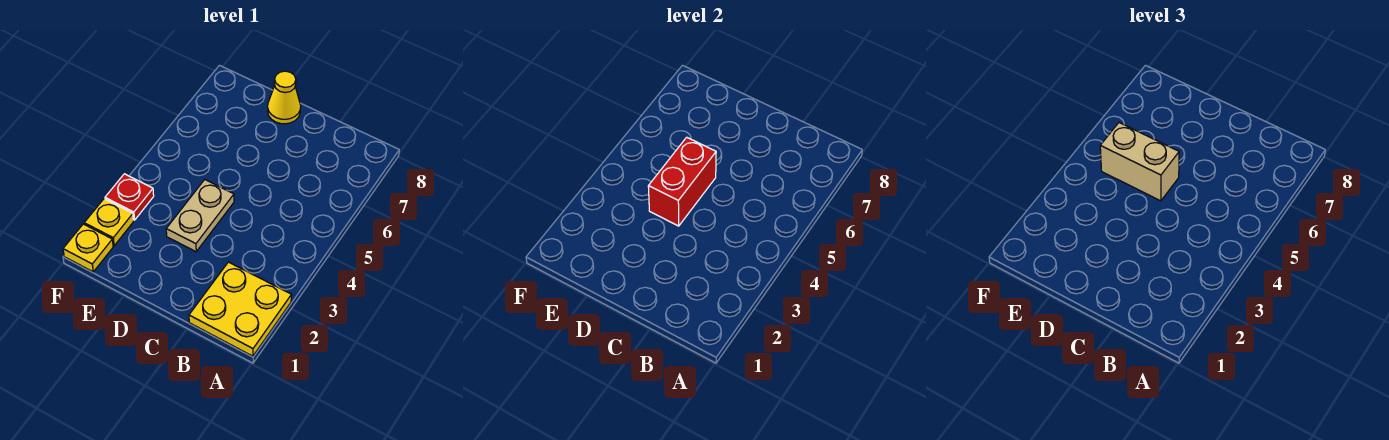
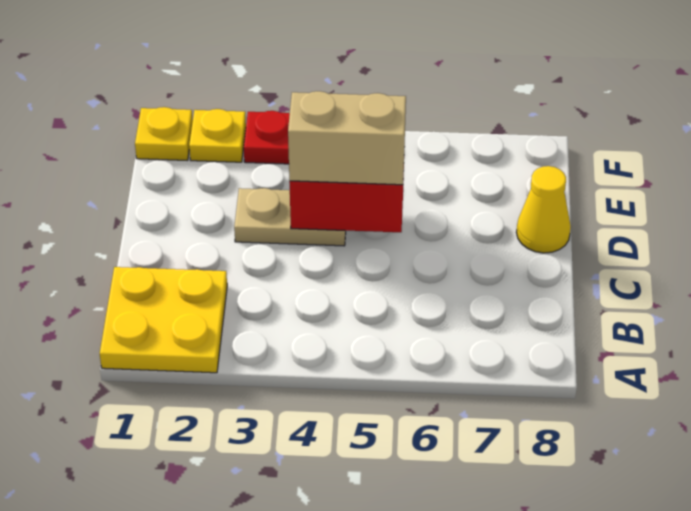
tan 1x2 brick [1100,123,1179,201] -> tan 1x2 brick turned to [288,91,406,185]

